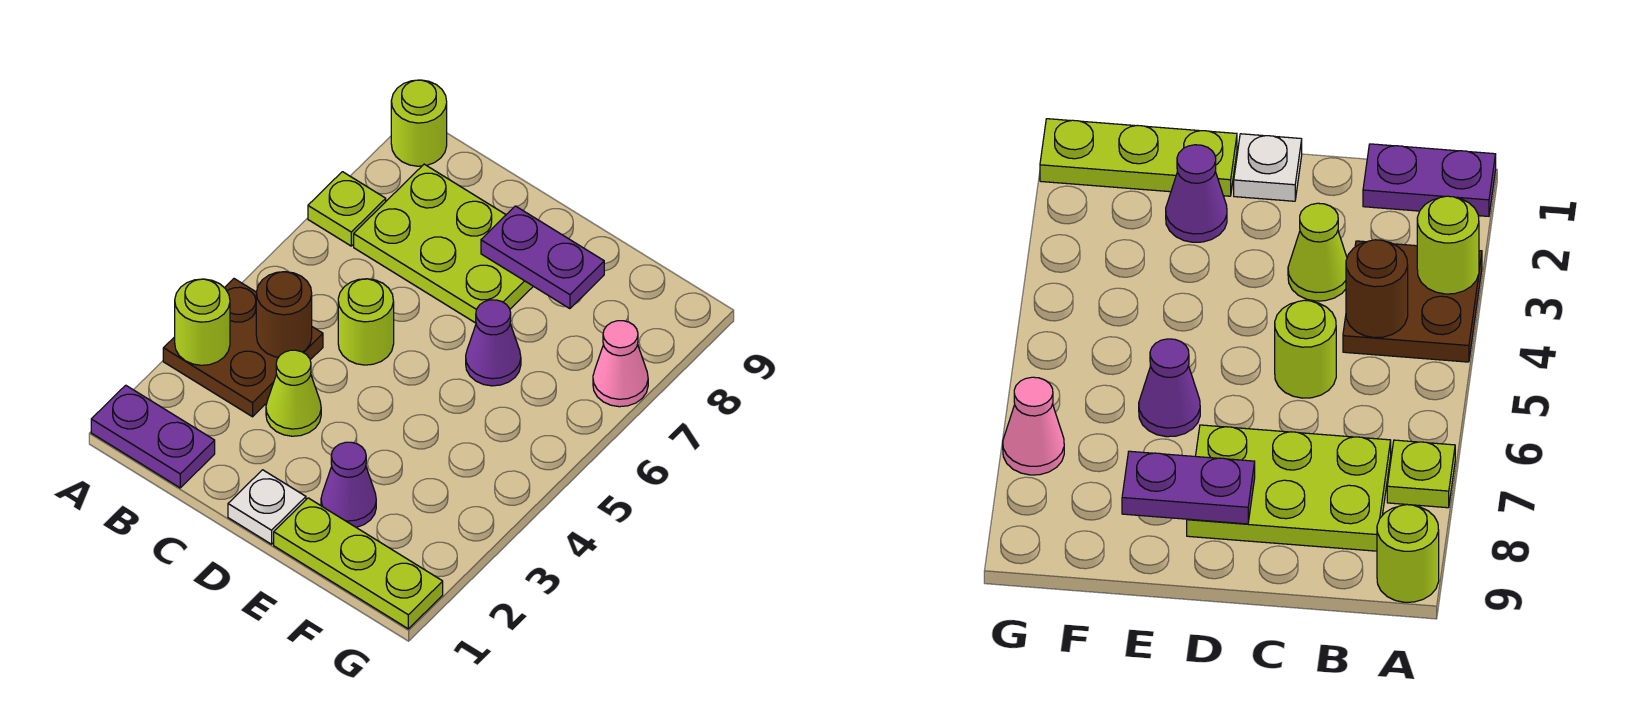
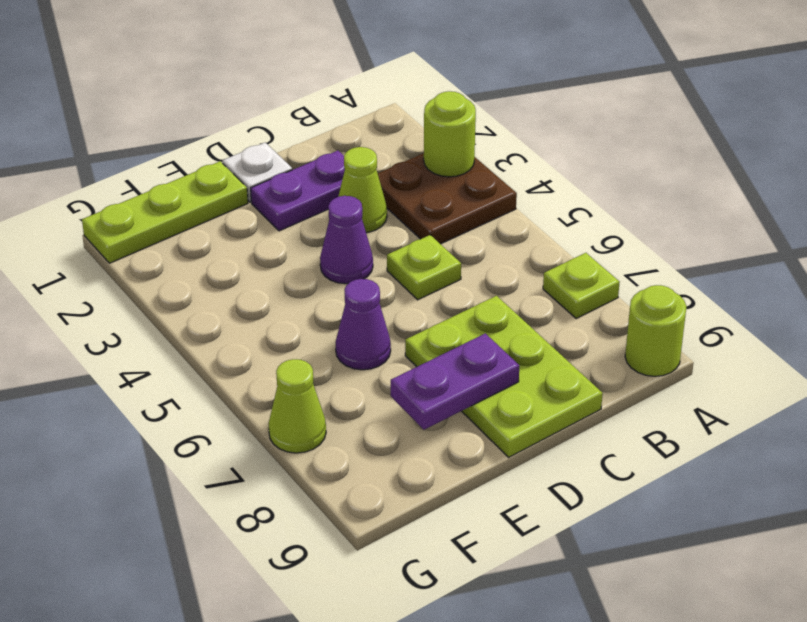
purple 1x2 plate [91,385,215,488] -> purple 1x2 plate moved to [251,151,345,231]
brown 1x1 round brick [256,272,312,357] -> none
lime 2x3 plate [354,164,533,323] -> lime 2x3 plate turned to [405,296,603,457]
lime 1x1 round brick [338,279,394,365] -> lime 1x1 plate [387,235,461,300]
purple 1x1 cone [321,442,376,528] -> purple 1x1 cone moved to [320,196,373,284]
pink 1x1 cone [593,321,648,407] -> lime 1x1 cone [269,359,326,453]

